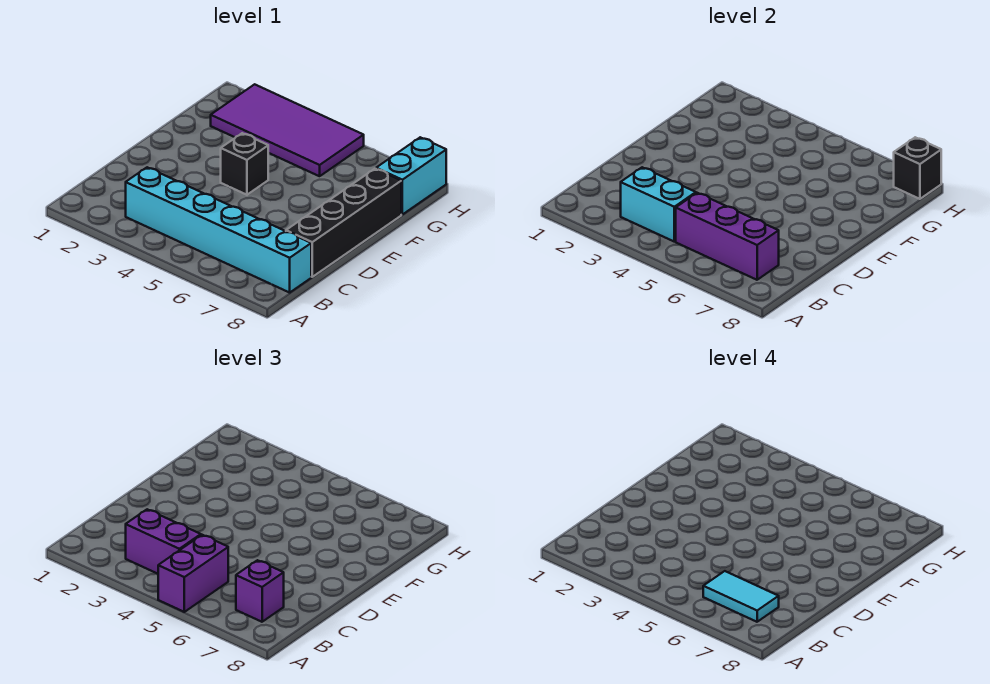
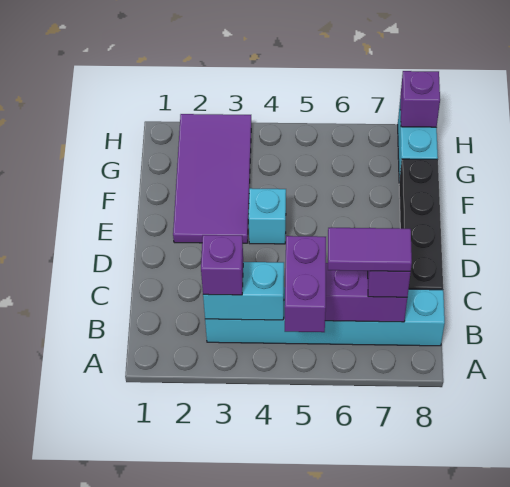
purple 1x2 brick [126,509,201,574] -> purple 1x1 brick [201,235,243,295]
cyan 1x2 tile [703,571,779,622] -> purple 1x2 tile [328,228,412,271]
black 1x1 brick [221,133,268,195] -> cyan 1x1 brick [249,188,286,244]
purple 2x4 tile [211,84,364,176] -> purple 2x4 tile turned to [173,114,251,243]
black 1x1 brick [894,137,941,199] -> purple 1x1 brick [400,71,440,127]

